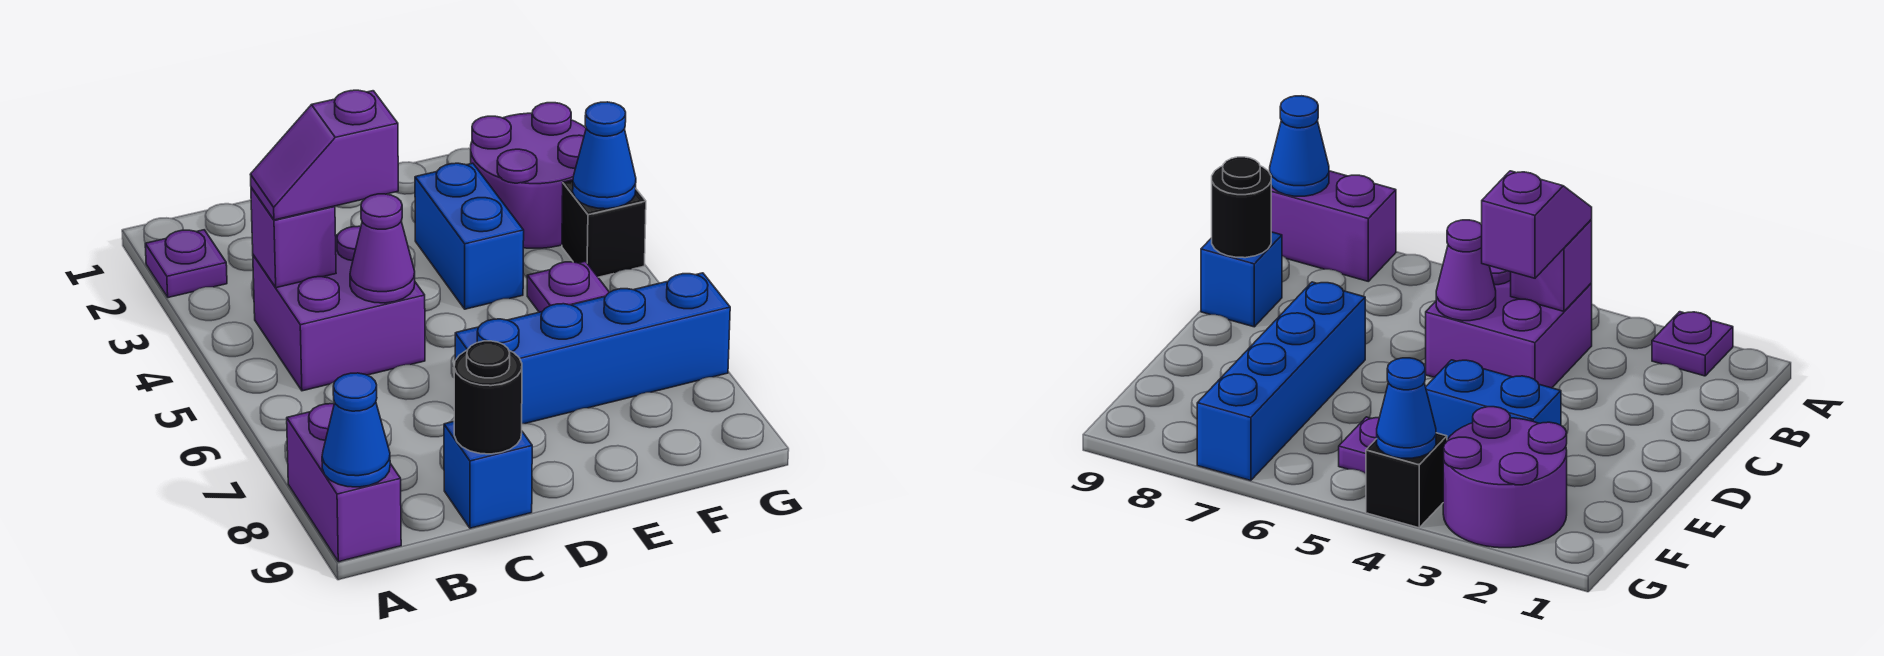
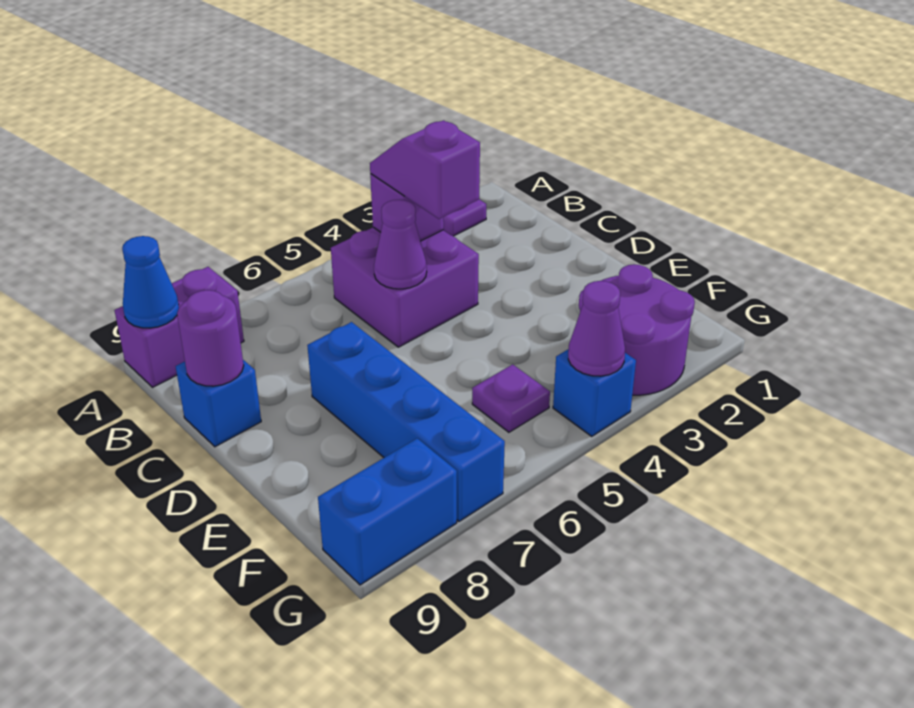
black 1x1 round brick [454,341,522,454] -> purple 1x1 round brick [177,290,244,386]
blue 1x2 brick [415,163,524,309] -> blue 1x2 brick moved to [318,438,457,585]
black 1x1 brick [562,180,646,277] -> blue 1x1 brick [553,349,636,436]
blue 1x1 cone [573,102,636,209] -> purple 1x1 cone [568,281,625,376]

